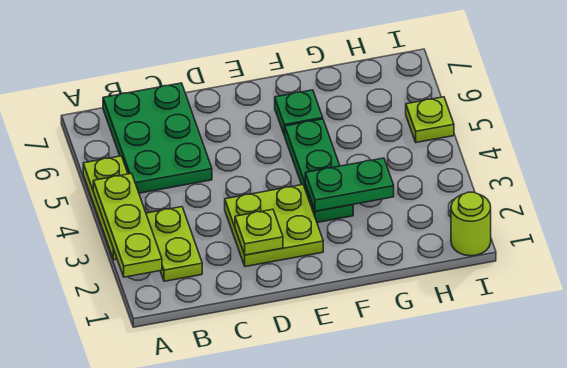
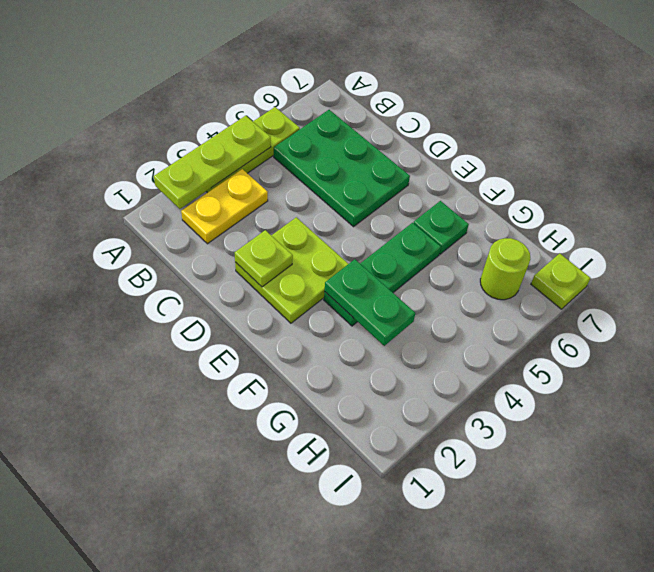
lime 1x2 plate [146,207,202,281] -> yellow 1x2 plate [181,169,268,244]
green 2x3 plate [103,83,212,193] -> green 2x3 plate turned to [274,110,410,227]
lime 1x1 round brick [451,192,491,256] -> lime 1x1 round brick moved to [480,238,530,300]
lime 1x1 plate [406,97,454,142] -> lime 1x1 plate moved to [531,253,590,309]

